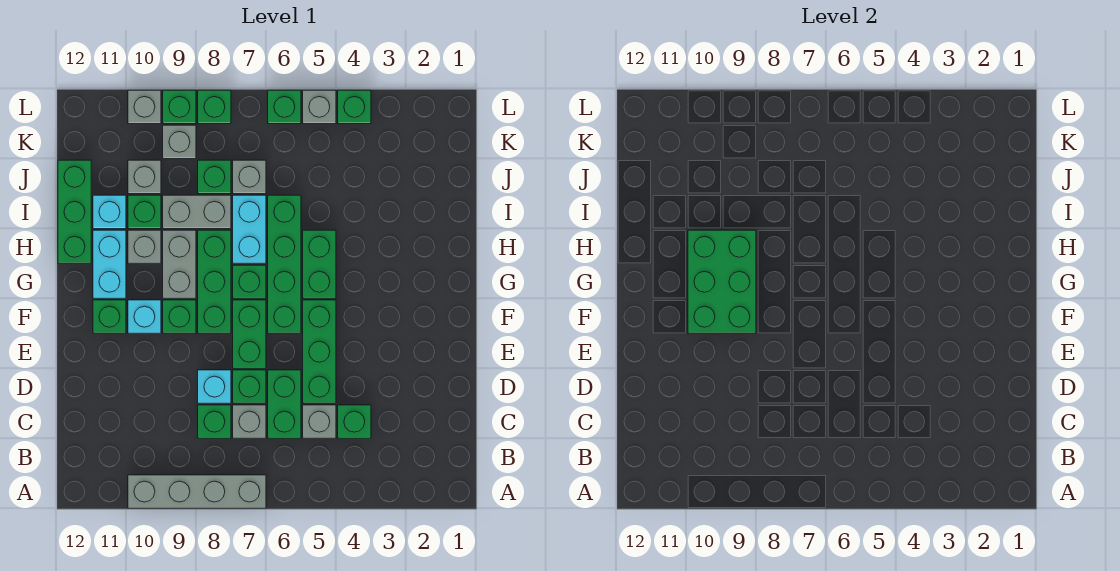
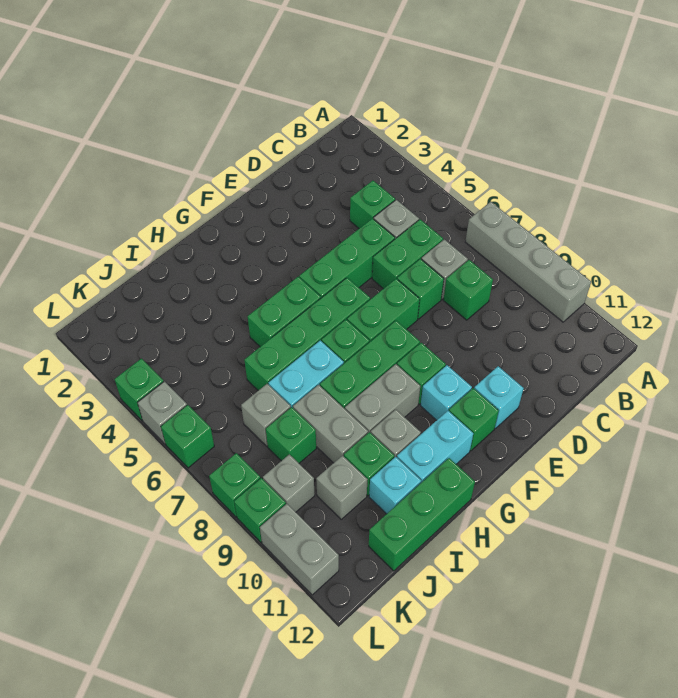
cyan 1x1 brick [198,370,231,403] -> cyan 1x1 brick moved to [474,366,523,428]
green 2x3 brick [688,230,756,333] -> none
grey 1x1 brick [128,90,161,124] -> grey 1x2 brick [260,504,339,595]

